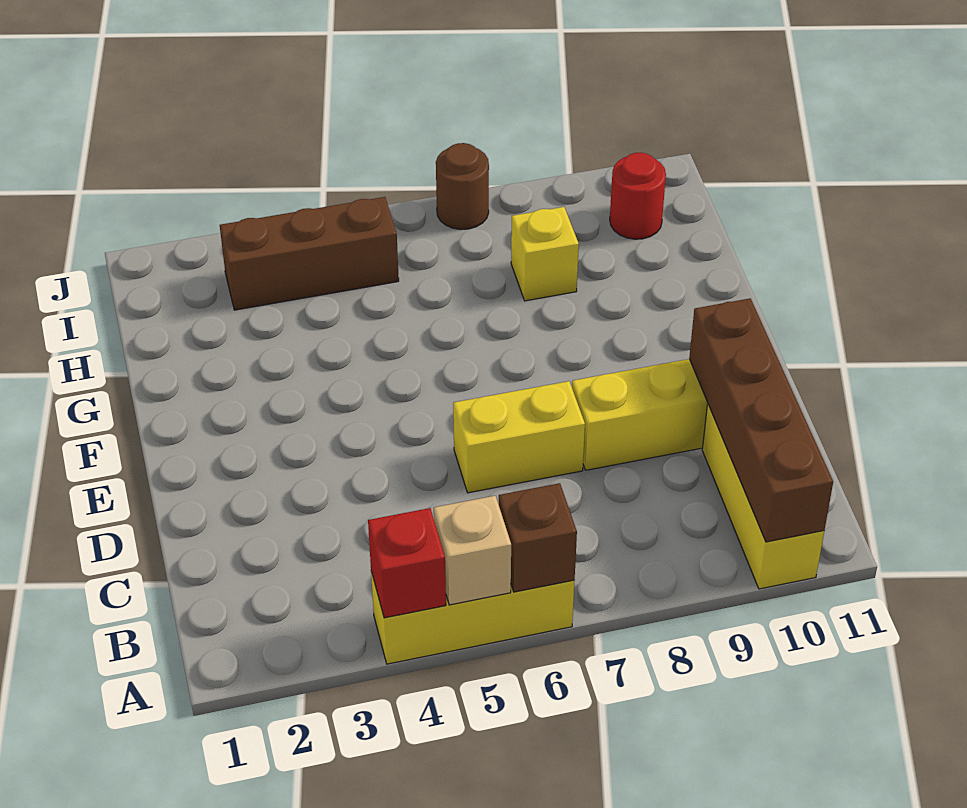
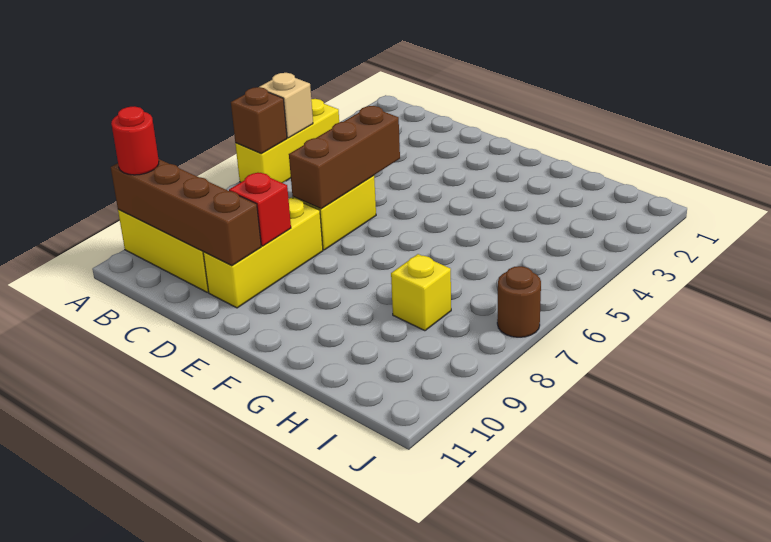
red 1x1 brick [368,508,446,618] -> red 1x1 brick moved to [229,173,291,246]
brown 1x3 brick [220,197,399,310] -> brown 1x3 brick moved to [289,106,400,209]
red 1x1 round brick [610,153,666,239] -> red 1x1 round brick moved to [111,106,159,175]

